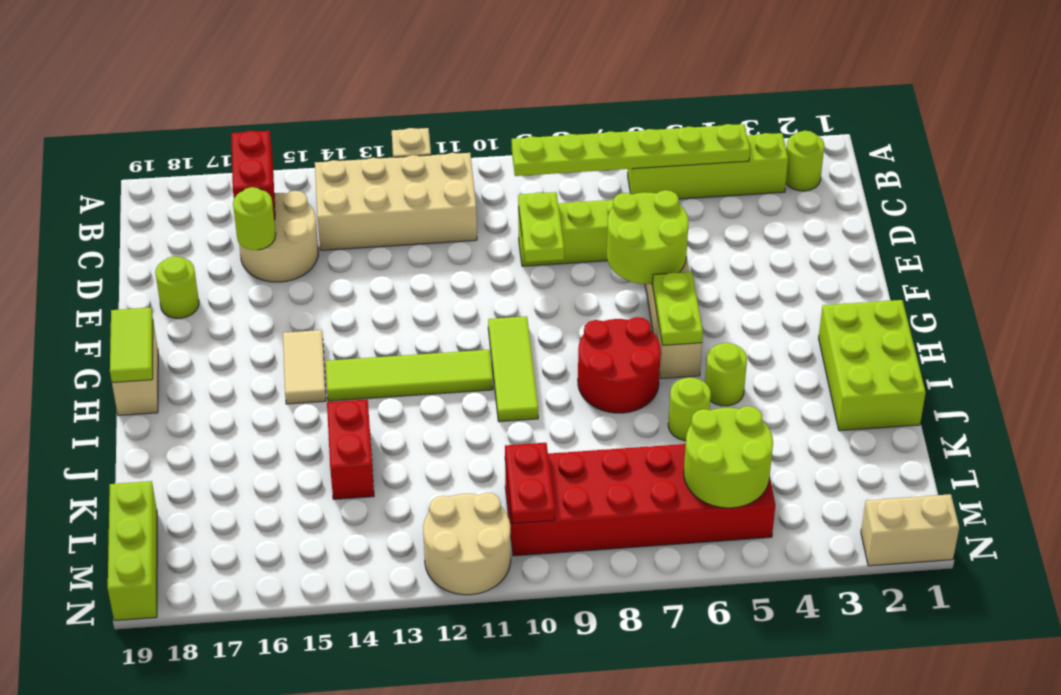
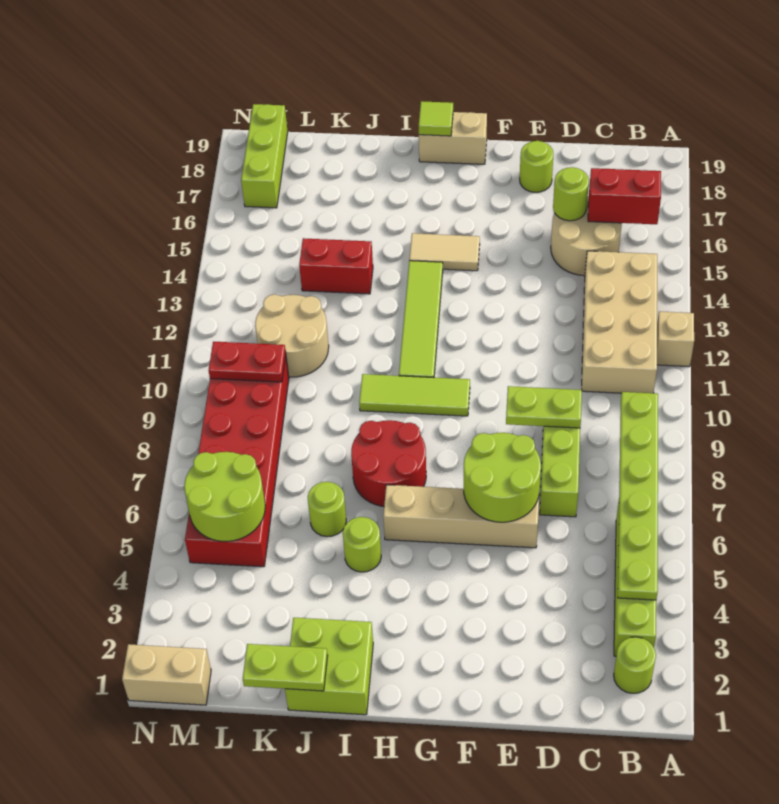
lime 1x2 plate [652,272,703,345] -> lime 1x2 plate moved to [243,644,328,691]
lime 1x2 tile [110,308,153,382] -> lime 1x1 tile [419,101,453,136]
lime 2x3 brick [819,300,926,431] -> lime 2x2 brick [285,618,373,715]
lime 1x3 brick [108,481,157,621] -> lime 1x3 brick turned to [241,104,288,208]
tan 2x2 round brick [423,493,511,595] -> tan 2x2 round brick moved to [255,294,329,377]
tan 1x2 brick [861,494,959,566] -> tan 1x2 brick turned to [122,644,211,705]

